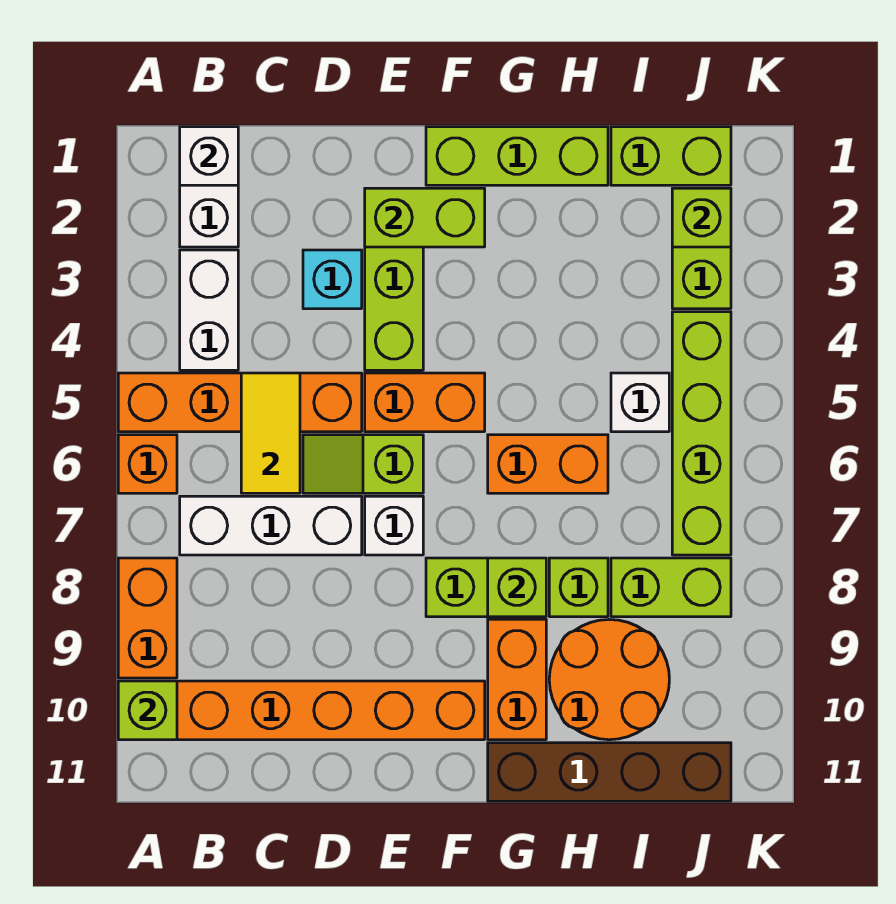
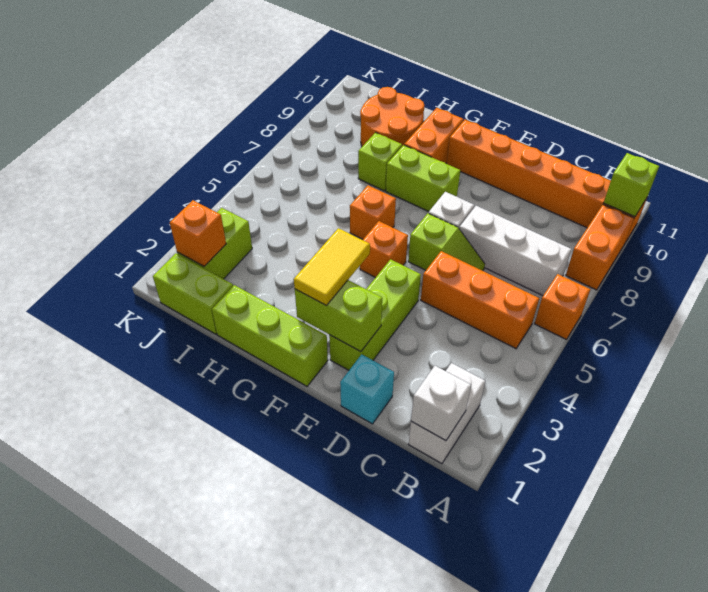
orange 1x4 brick [118,373,362,432] -> orange 1x3 brick [421,251,539,349]
white 1x2 brick [180,250,238,370] -> none
yellow 1x2 tile [241,373,300,493] -> yellow 1x2 tile moved to [294,228,370,305]
cyan 1x1 brick [303,250,362,309] -> cyan 1x1 brick moved to [340,354,394,424]
orange 1x2 brick [365,373,485,432] -> orange 1x1 brick [360,221,408,278]
orange 1x2 brick [488,435,608,493] -> orange 1x1 brick [350,185,396,239]
lime 1x1 brick [488,558,546,617] -> none
brown 1x4 brick [488,743,731,801] -> none
white 1x1 brick [611,373,669,432] -> none
lime 1x2 brick [611,558,731,617] -> none
lime 1x1 brick [672,188,731,247] -> orange 1x1 brick [170,200,226,266]
lime 1x4 brick [672,312,731,555] -> none

